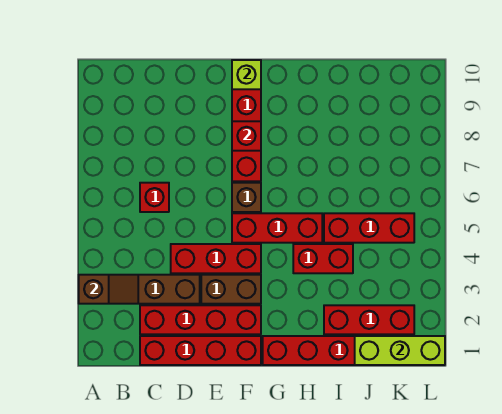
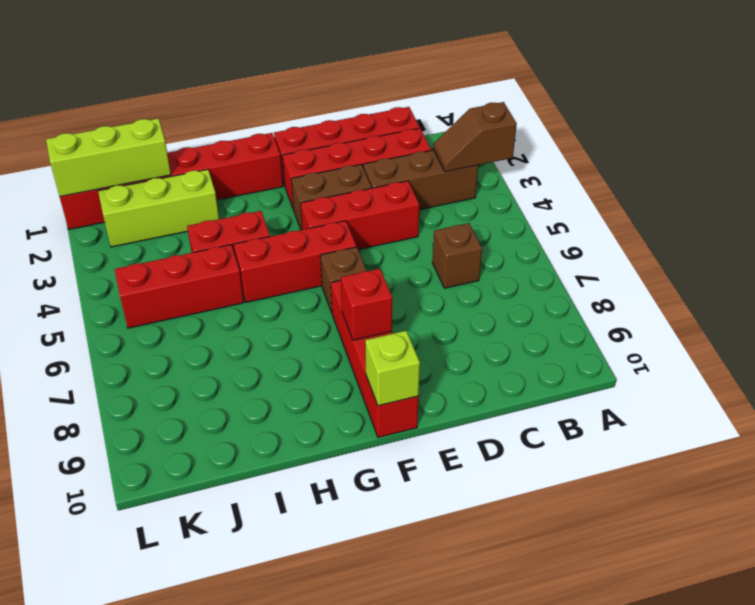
red 1x1 brick [140,183,169,212] -> brown 1x1 brick [432,223,482,288]
red 1x3 brick [324,305,414,334] -> lime 1x3 brick [98,169,219,247]

